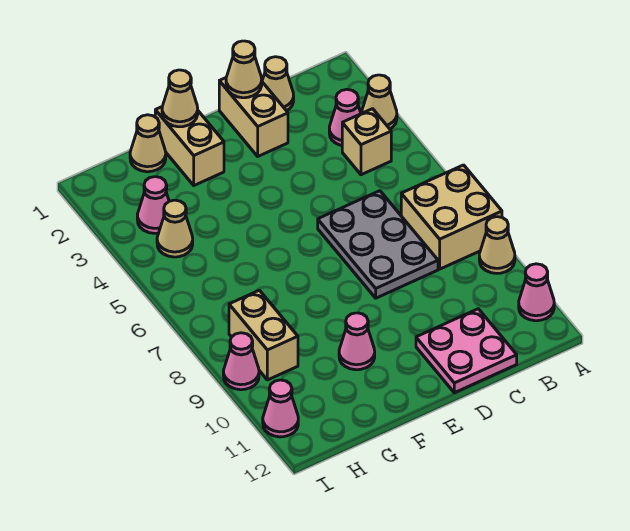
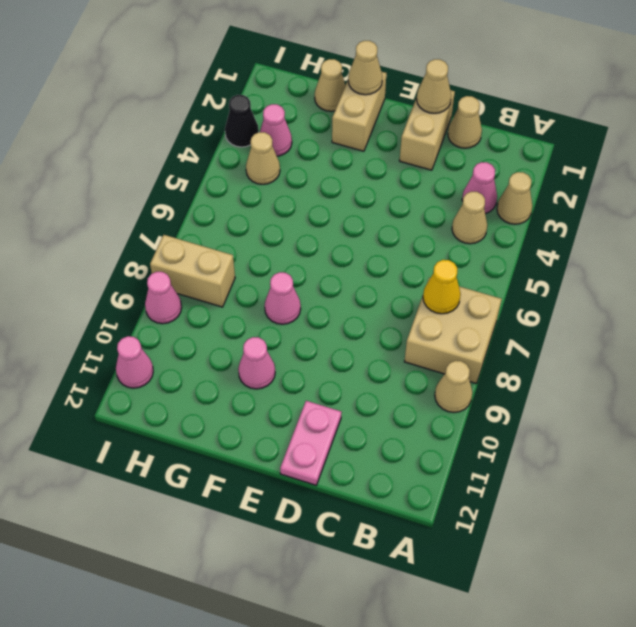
pink 1x1 cone [519,264,554,321] -> pink 1x1 cone moved to [265,272,301,324]
tan 1x1 brick [342,109,391,175] -> tan 1x1 cone [452,192,487,244]
none -> yellow 1x1 cone [423,260,461,314]
grey 2x3 plate [318,191,438,298] -> none
pink 2x2 plate [416,309,517,393] -> pink 1x2 plate [280,401,342,485]
tan 1x2 brick [229,290,298,380] -> tan 1x2 brick turned to [150,235,235,307]
none -> black 1x1 cone [225,95,259,147]

